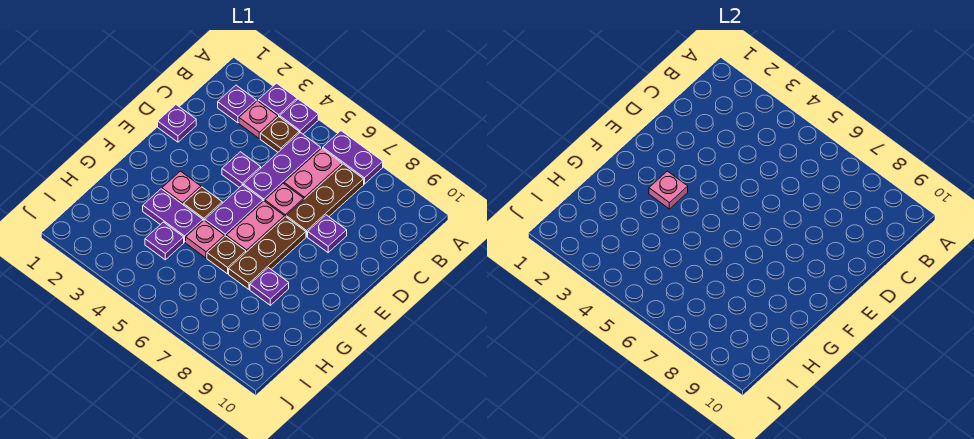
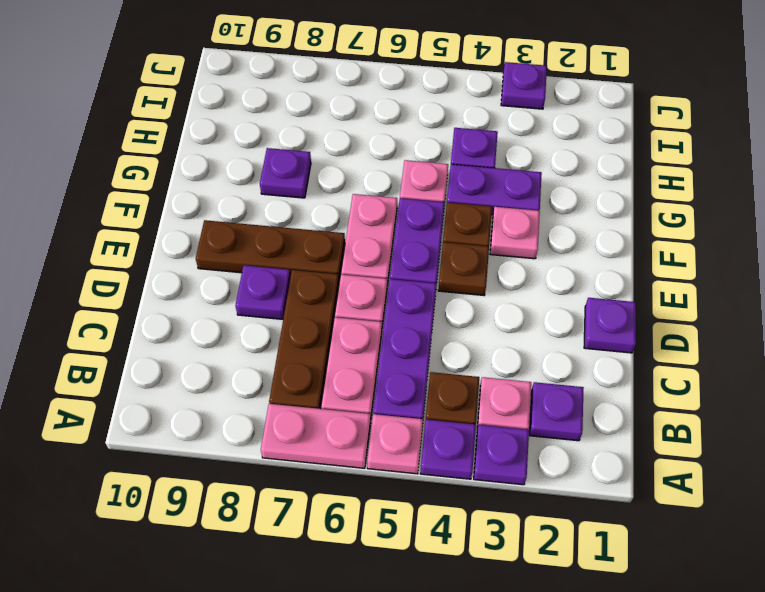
purple 1x2 plate [323,131,383,184] -> pink 1x2 plate [261,404,371,468]
purple 1x1 plate [222,152,261,188] -> purple 1x1 plate moved to [501,62,547,109]
brown 1x3 plate [229,217,306,289] -> brown 1x3 plate turned to [196,220,345,281]
pink 1x1 plate [649,171,688,209] -> pink 1x1 plate moved to [367,414,423,474]
brown 1x1 plate [207,236,246,274] -> brown 1x1 plate moved to [438,242,489,295]

